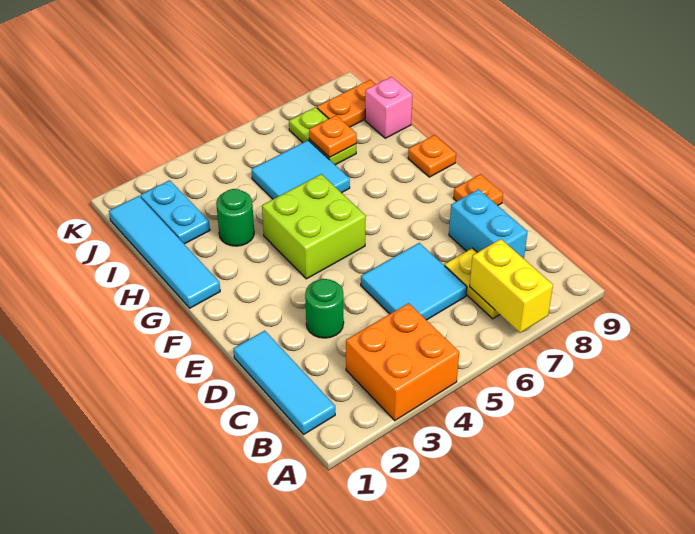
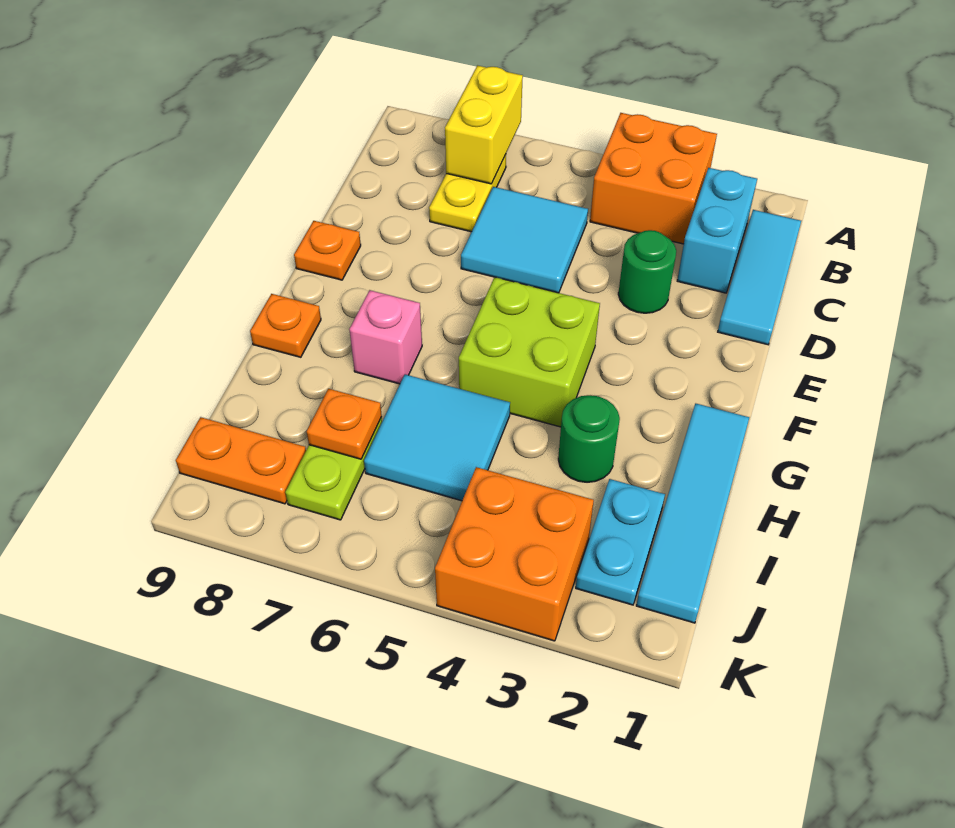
cyan 1x2 brick [449,189,527,259] -> cyan 1x2 brick moved to [677,168,757,293]
pink 1x1 brick [365,77,412,138] -> pink 1x1 brick moved to [349,290,422,384]
none -> orange 2x2 brick [435,467,594,641]

